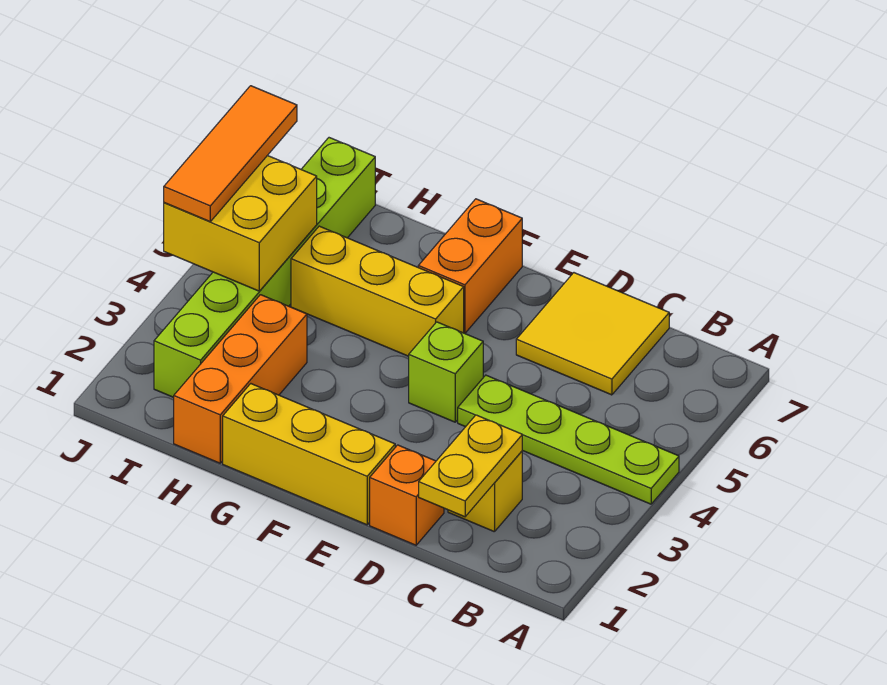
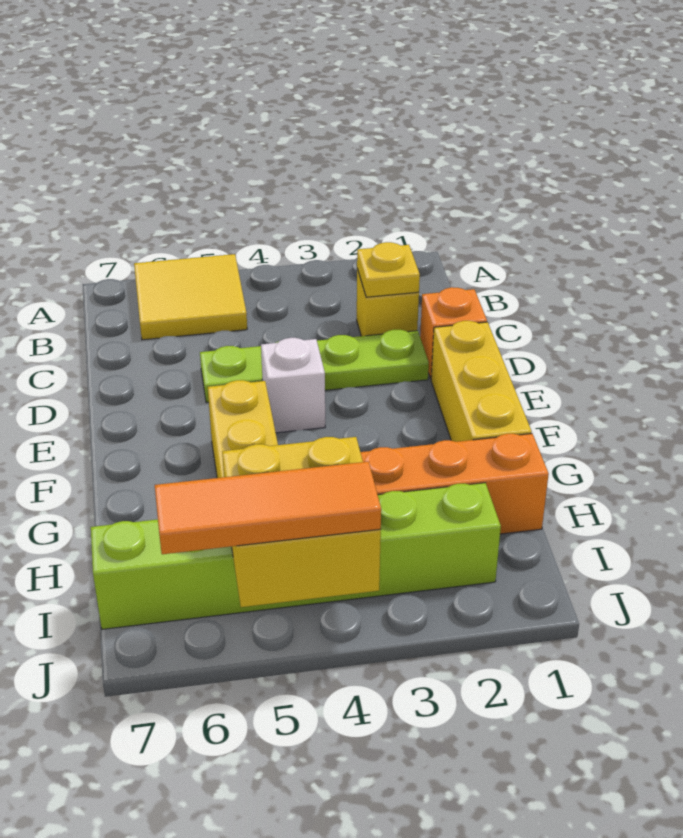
lime 1x4 plate [458,375,679,504] -> lime 1x4 plate turned to [200,330,429,403]
yellow 1x2 plate [419,415,522,517] -> yellow 1x1 plate [357,242,420,297]
yellow 2x2 tile [516,273,669,395] -> yellow 2x2 tile moved to [134,254,247,340]
lime 1x1 brick [409,322,483,422] -> white 1x1 brick [261,338,325,433]
orange 1x2 brick [418,199,522,333] -> none

